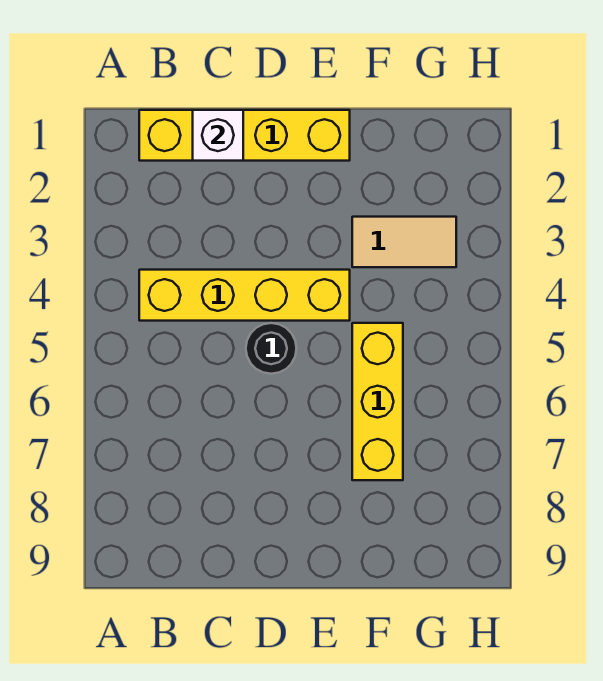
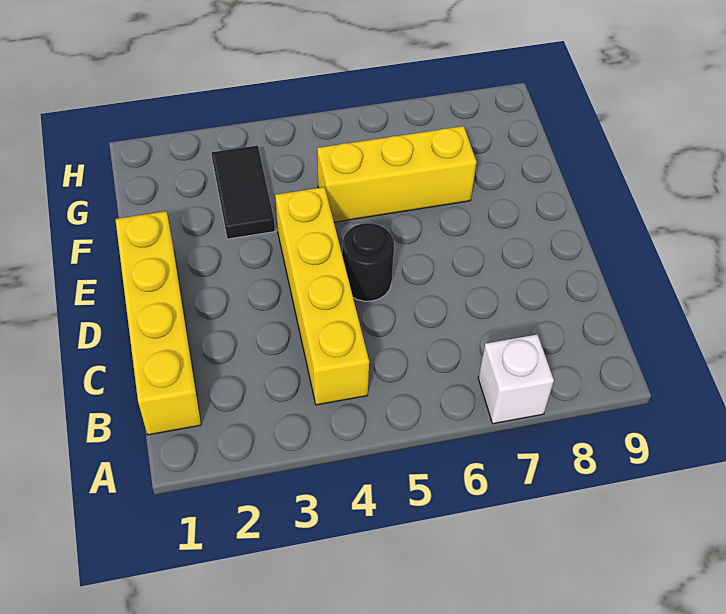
white 1x1 brick [193,110,243,161] -> white 1x1 brick moved to [478,334,554,424]
tan 1x2 tile [352,217,456,267] -> black 1x2 tile [212,146,275,239]

